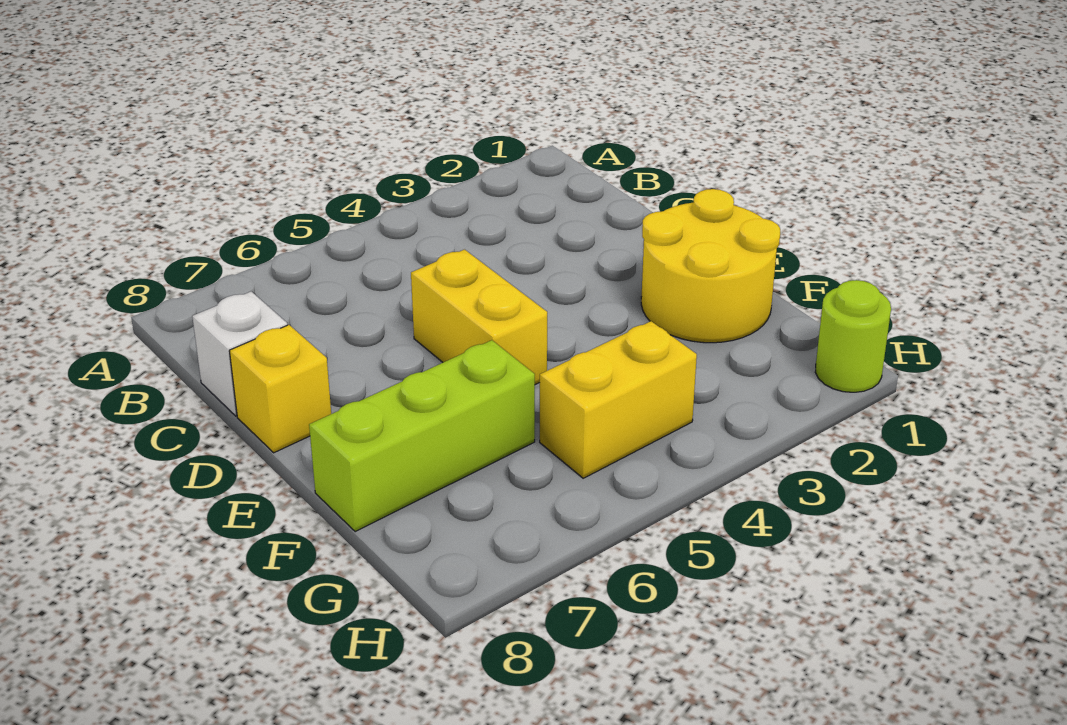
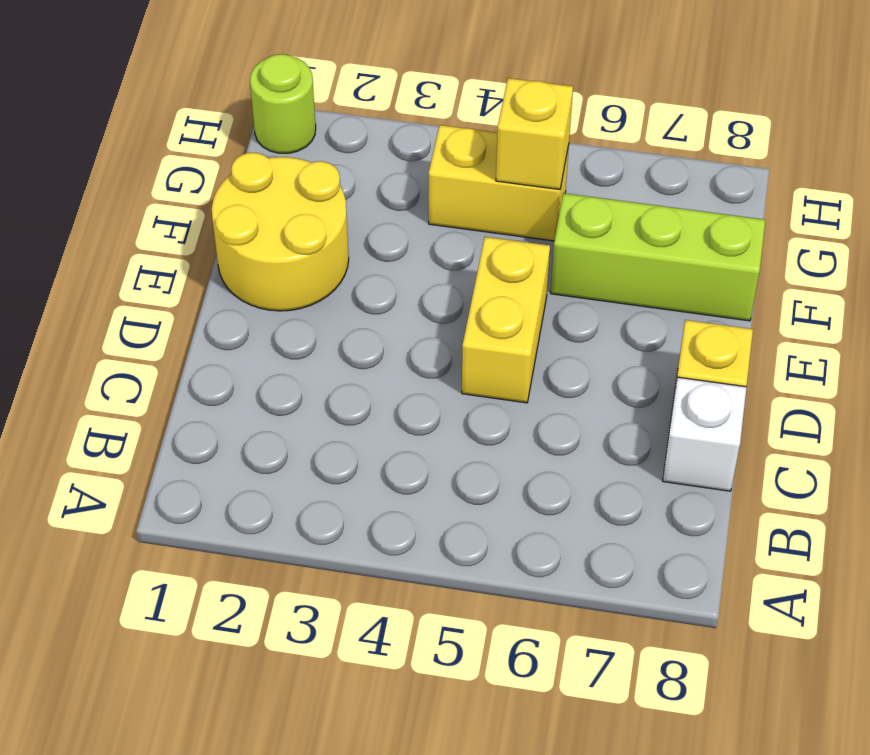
none -> yellow 1x1 brick [496,78,573,190]

